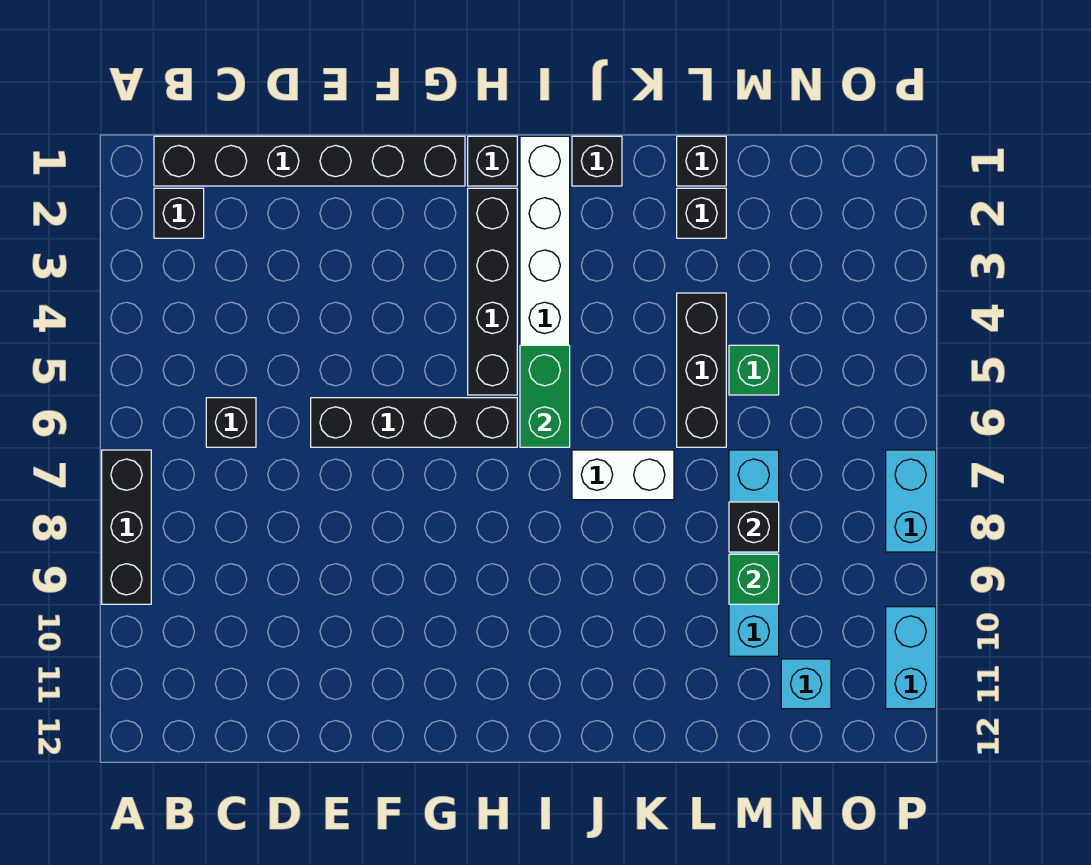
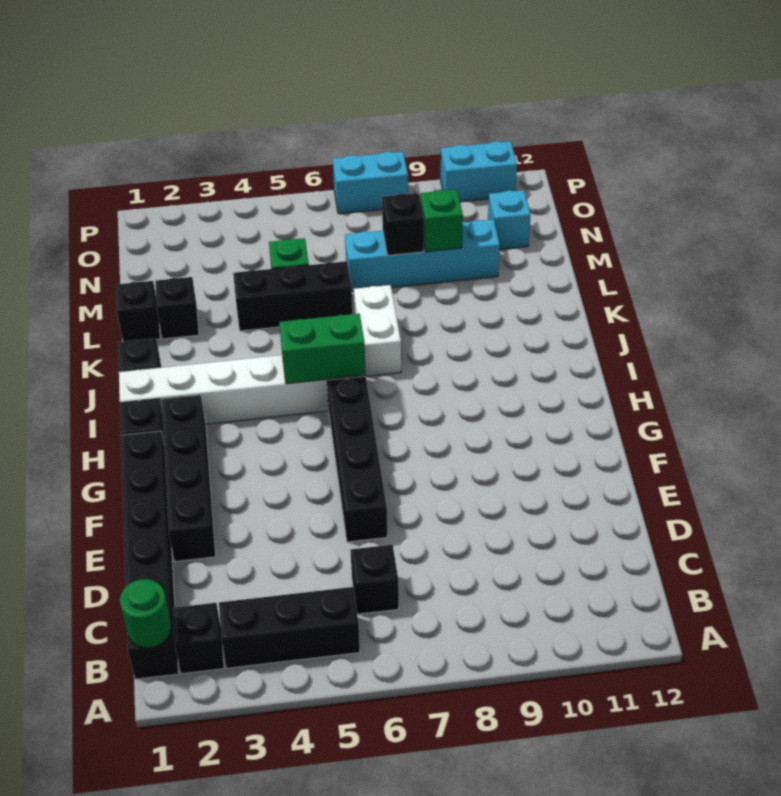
black 1x3 brick [102,450,151,604] -> black 1x3 brick moved to [219,587,360,668]
none -> green 1x1 round brick [120,579,172,648]
black 1x4 brick [468,188,517,395] -> black 1x4 brick turned to [162,395,216,561]

